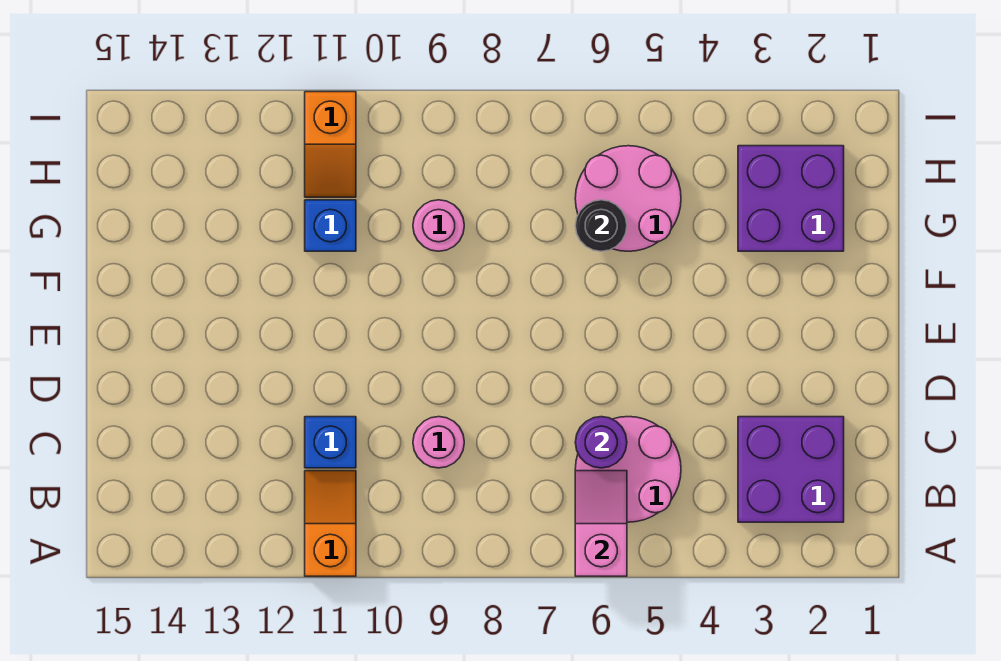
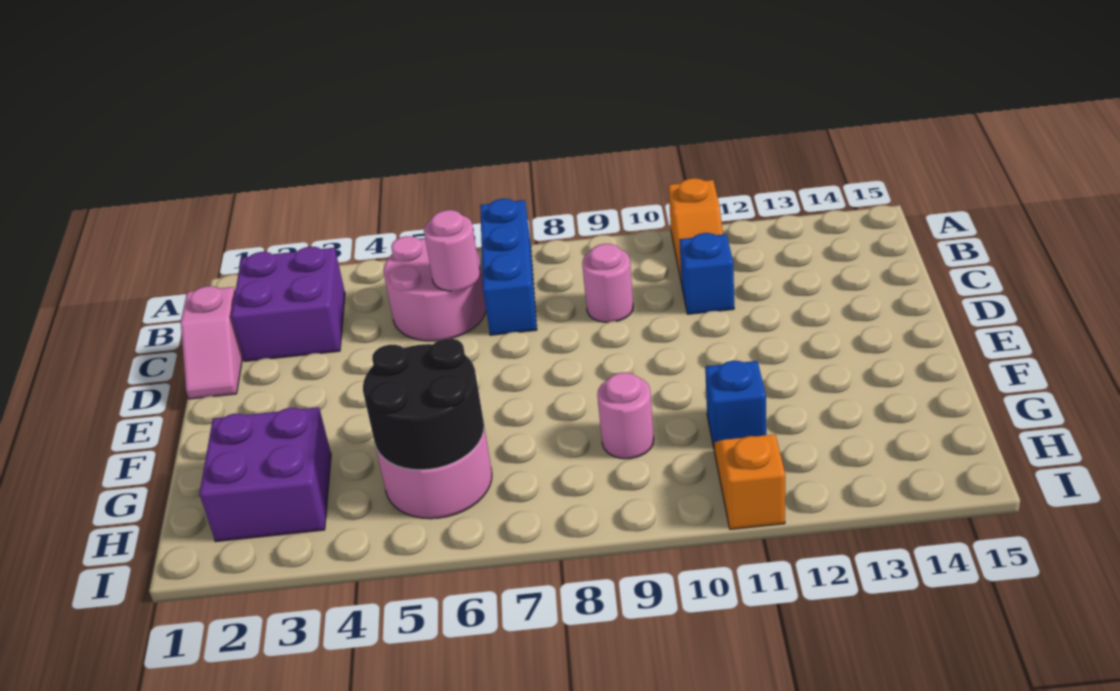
pink 1x2 slope [575,471,627,576] -> pink 1x2 slope moved to [181,286,243,399]
none -> blue 1x3 brick [480,199,537,335]
purple 1x1 round brick [575,417,627,468] -> pink 1x1 round brick [424,210,480,291]
black 1x1 round brick [575,200,627,251] -> black 2x2 round brick [363,339,484,470]

